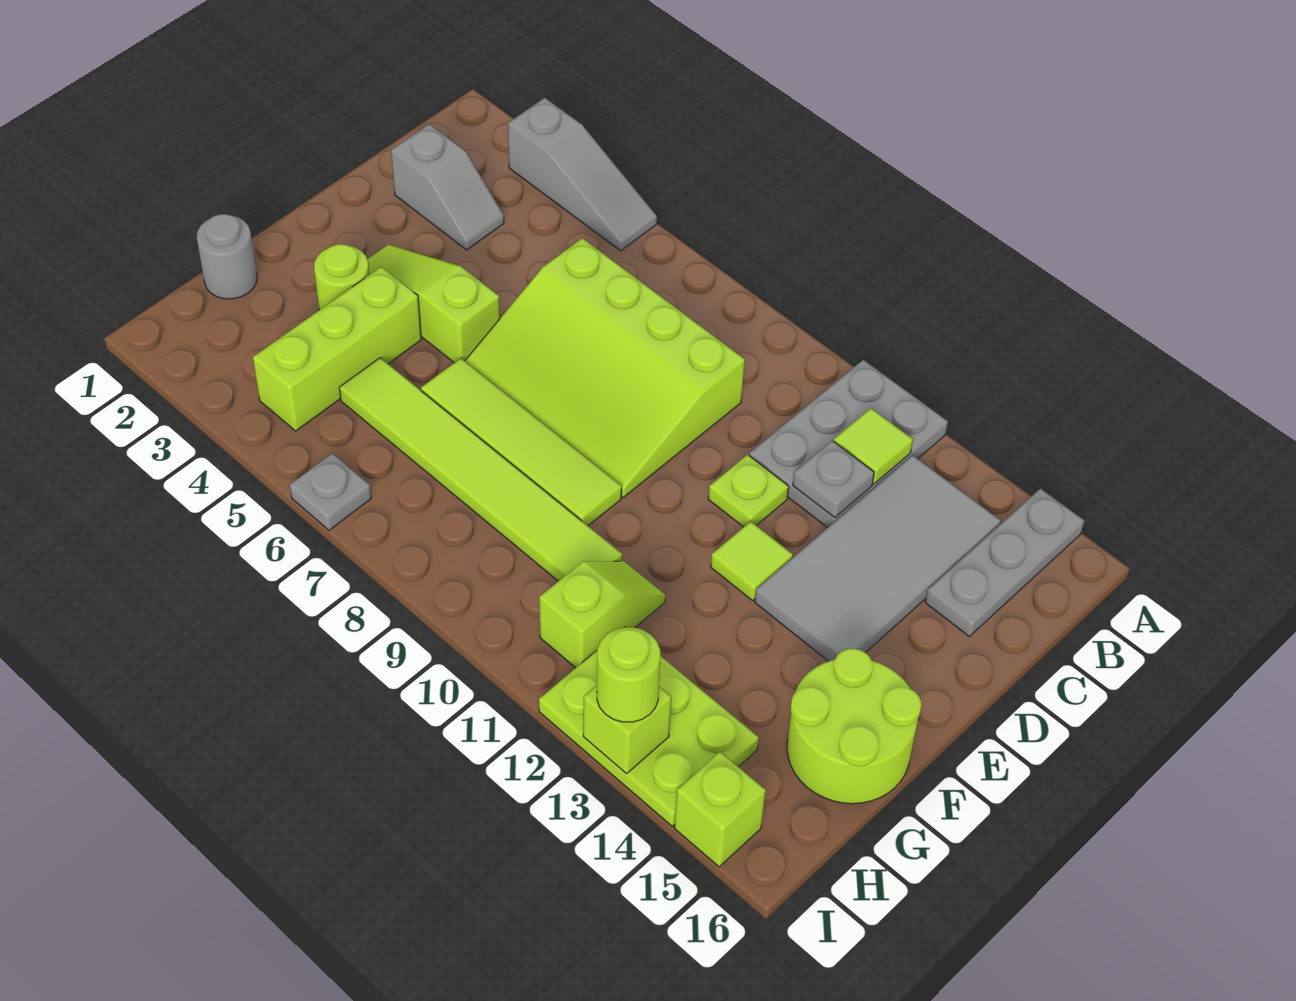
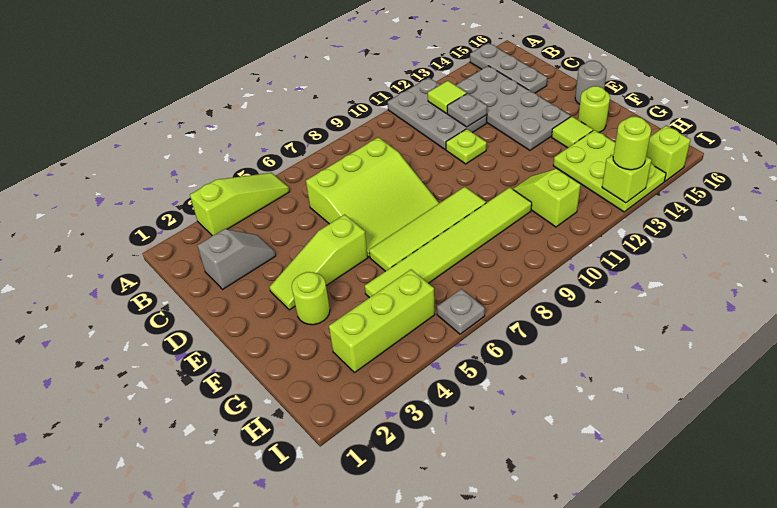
grey 1x3 slope [508,98,657,251] -> lime 1x3 slope [190,173,290,236]
grey 2x4 tile [755,455,1001,661] -> grey 2x4 plate [456,66,571,150]
lime 3x4 slope [465,238,745,497] -> lime 3x3 slope [306,137,439,257]
lime 1x1 tile [711,521,793,601] -> lime 1x1 tile moved to [552,116,593,148]
lime 1x3 brick [253,267,421,431] -> lime 1x3 brick turned to [329,270,435,372]
lime 2x2 round brick [787,648,921,804] -> lime 1x1 round brick [578,86,610,132]
grey 1x1 round brick [197,214,257,299] -> grey 1x1 round brick moved to [575,61,607,104]
lime 2x3 plate [539,651,759,826] -> lime 2x3 plate turned to [553,130,666,212]

